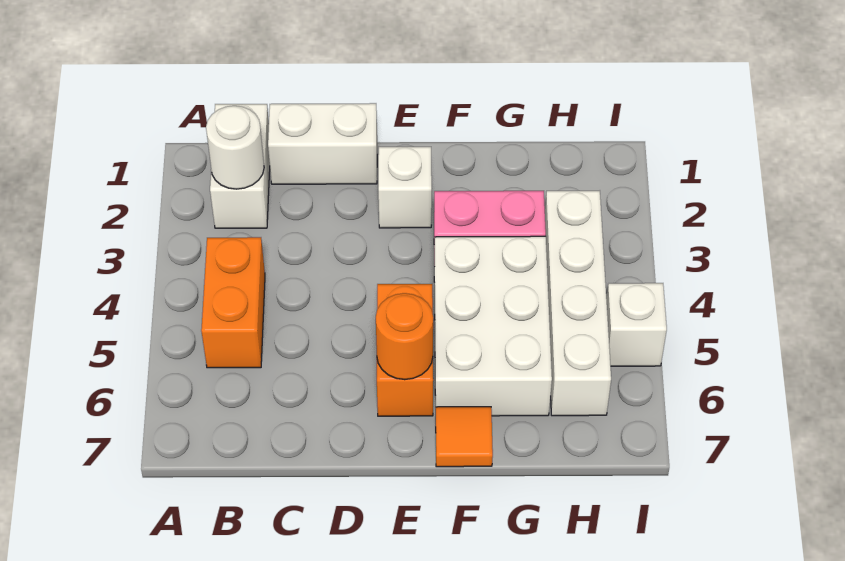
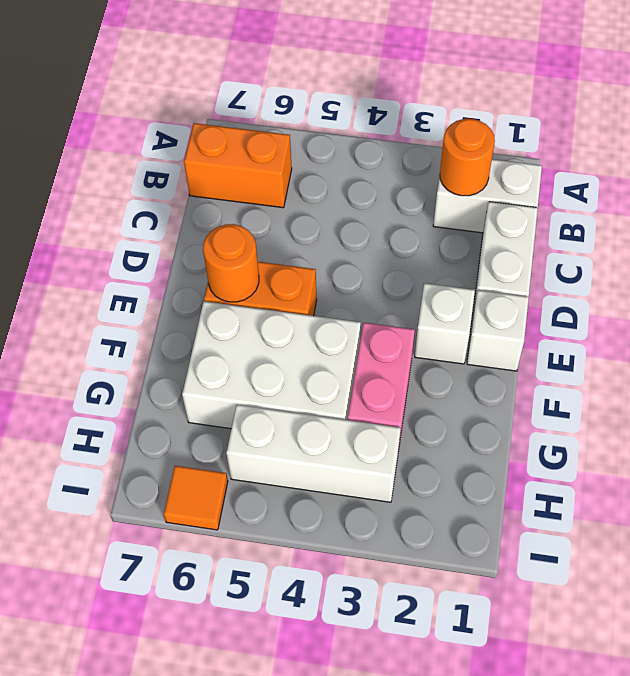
white 1x1 round brick [206,106,264,189] -> orange 1x1 round brick [440,119,495,196]
orange 1x2 brick [201,237,265,368] -> orange 1x2 brick moved to [184,123,292,208]
orange 1x1 tile [436,407,493,467] -> orange 1x1 tile moved to [164,466,228,530]
white 1x4 brick [545,191,611,416] -> white 1x3 brick [226,405,401,502]
white 1x1 brick [606,283,667,366] -> white 1x1 brick moved to [467,290,529,371]

